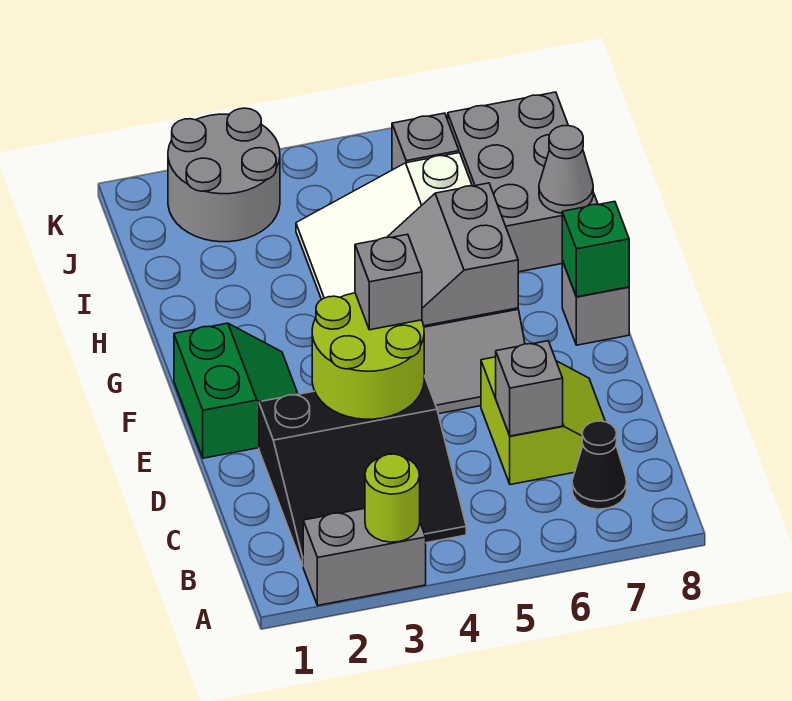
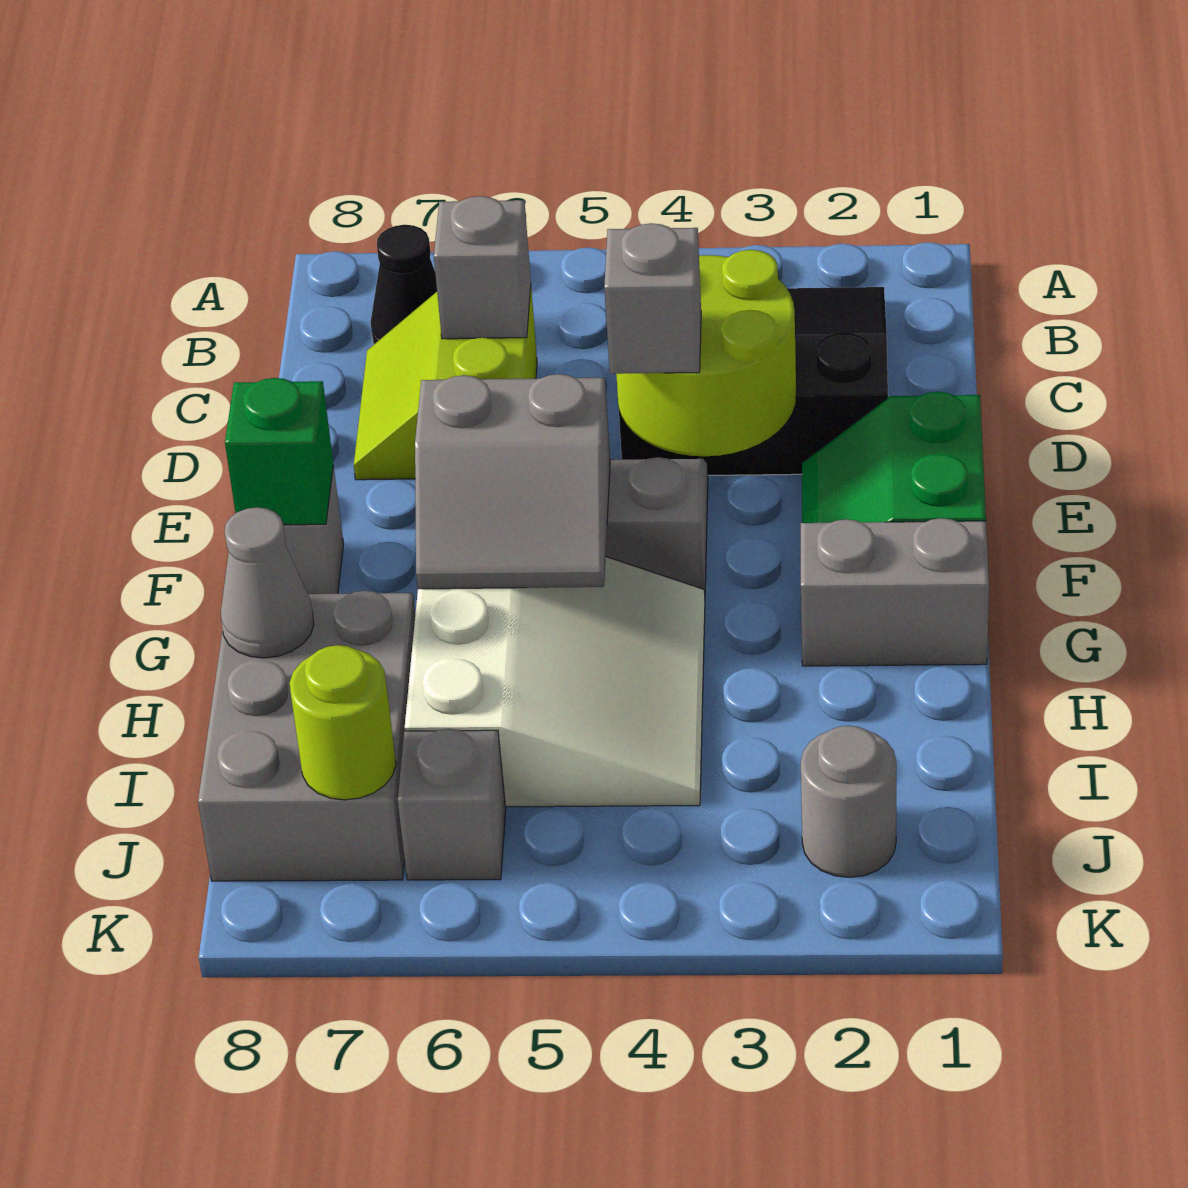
grey 1x2 brick [303,508,426,605] -> grey 1x2 brick moved to [801,518,989,666]
lime 1x1 round brick [365,454,420,542] -> lime 1x1 round brick moved to [290,645,396,800]
grey 2x2 slope [387,183,518,326] -> grey 2x2 slope turned to [415,374,610,589]
grey 2x2 round brick [168,108,280,242] -> grey 1x1 round brick [801,726,896,877]

